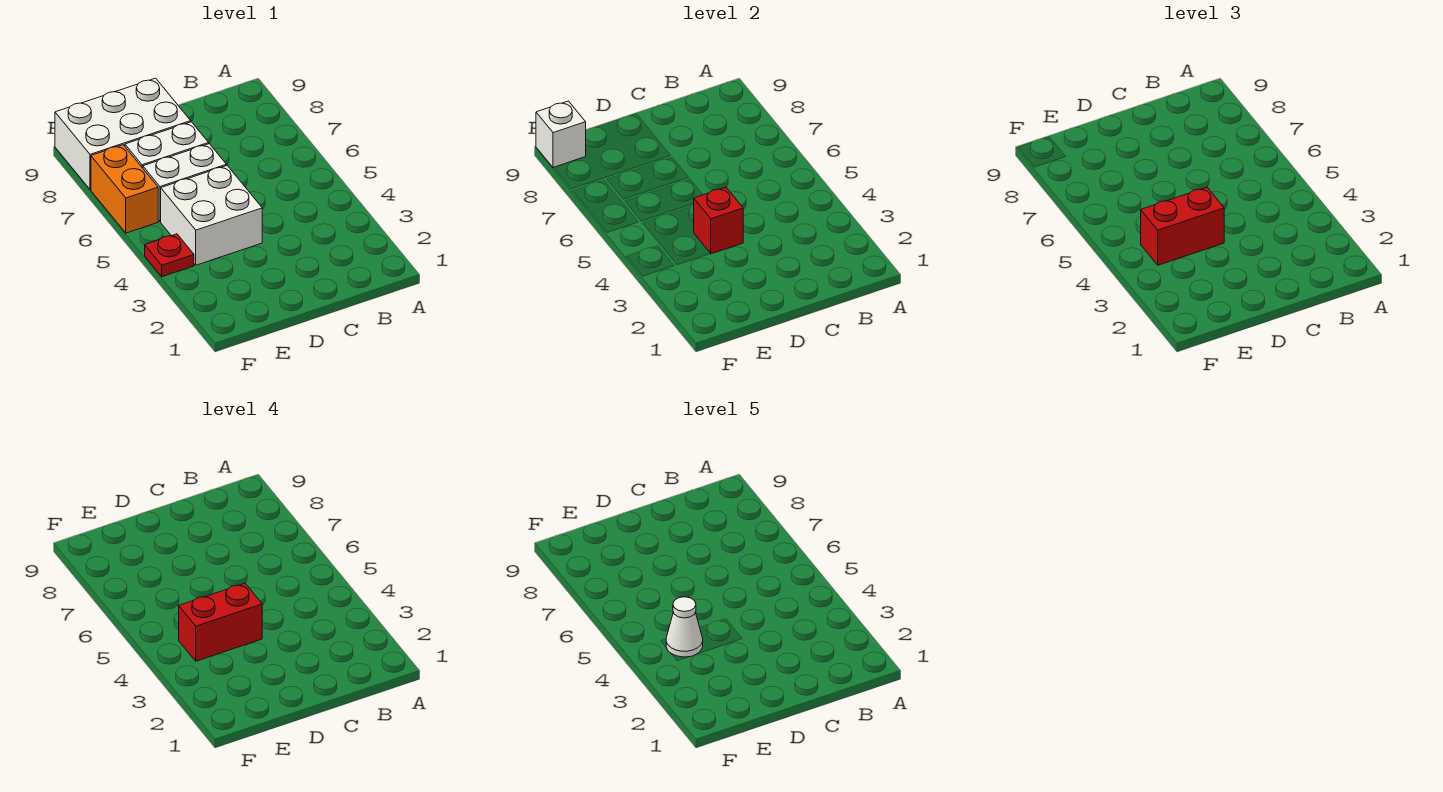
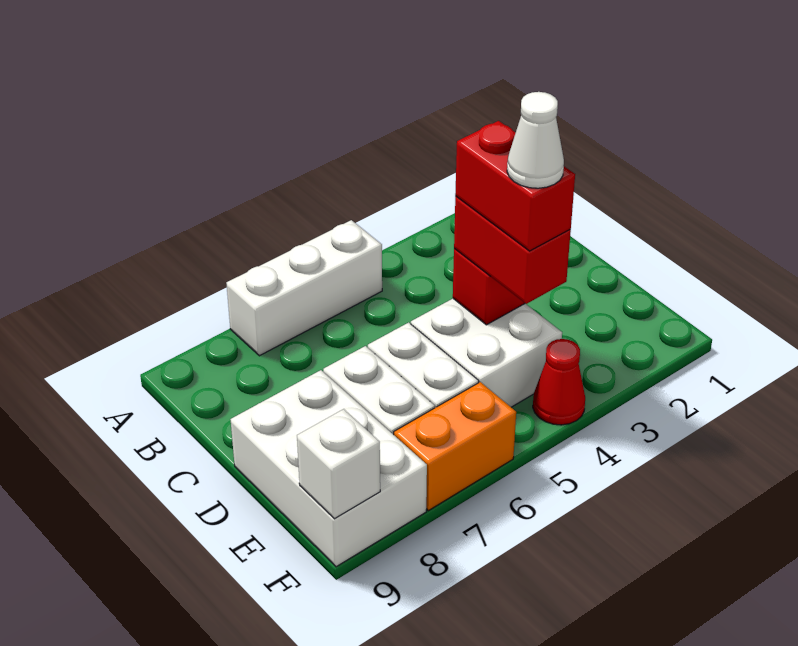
none -> white 1x3 brick [226,220,382,356]
red 1x1 plate [145,234,194,277] -> red 1x1 cone [533,339,585,425]

